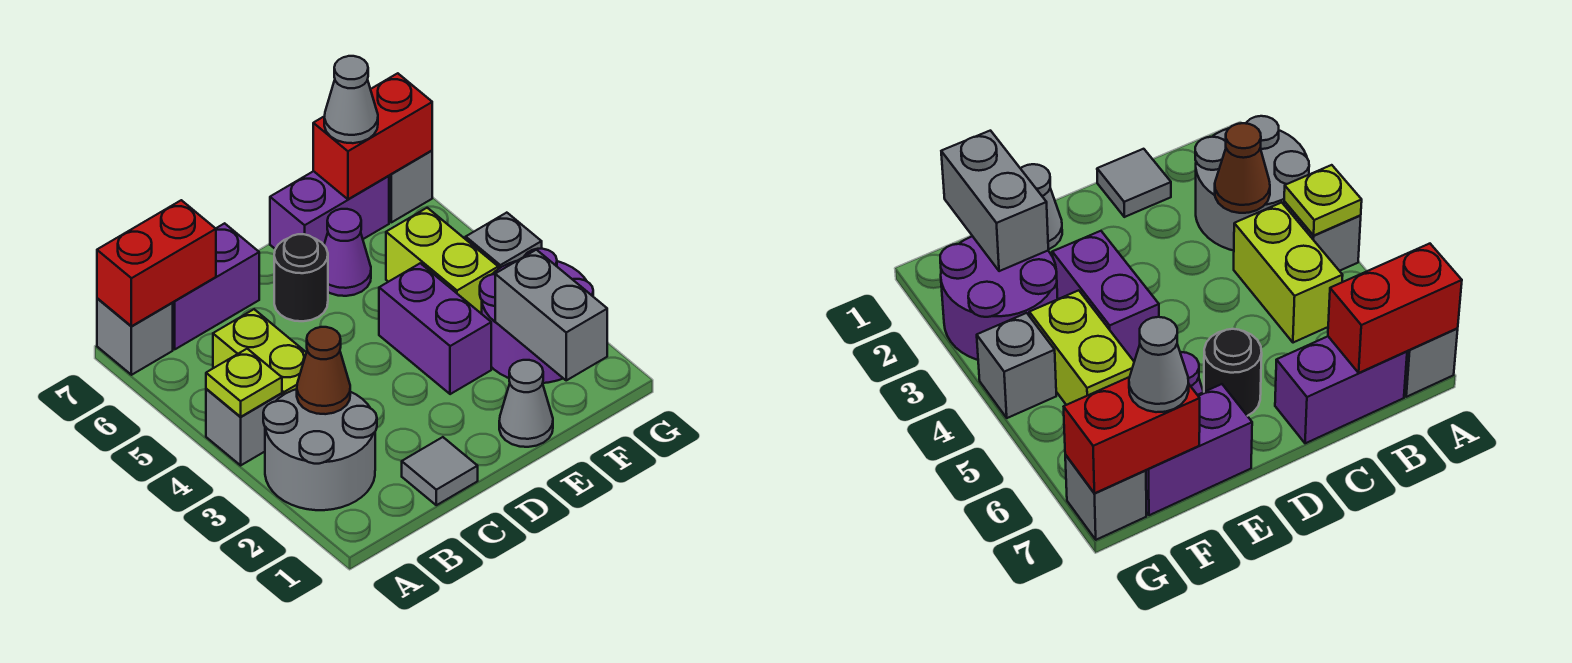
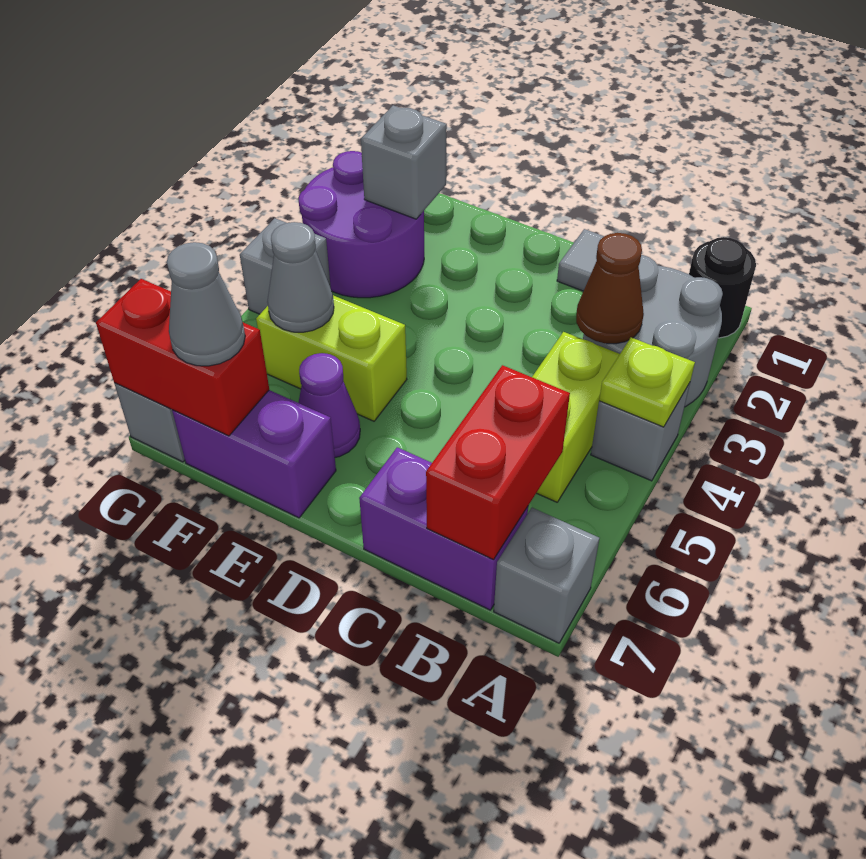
red 1x2 brick [97,200,216,326] -> red 1x2 brick turned to [426,365,570,560]
black 1x1 round brick [274,234,328,321] -> black 1x1 round brick moved to [689,237,756,338]
grey 1x1 cone [499,360,553,447] -> grey 1x1 cone moved to [267,222,334,332]
purple 1x2 brick [379,263,491,394] -> none
grey 1x2 brick [495,250,607,380] -> grey 1x1 brick [361,105,447,219]
lime 1x2 brick [386,208,498,314] -> lime 1x2 brick turned to [256,295,407,421]

